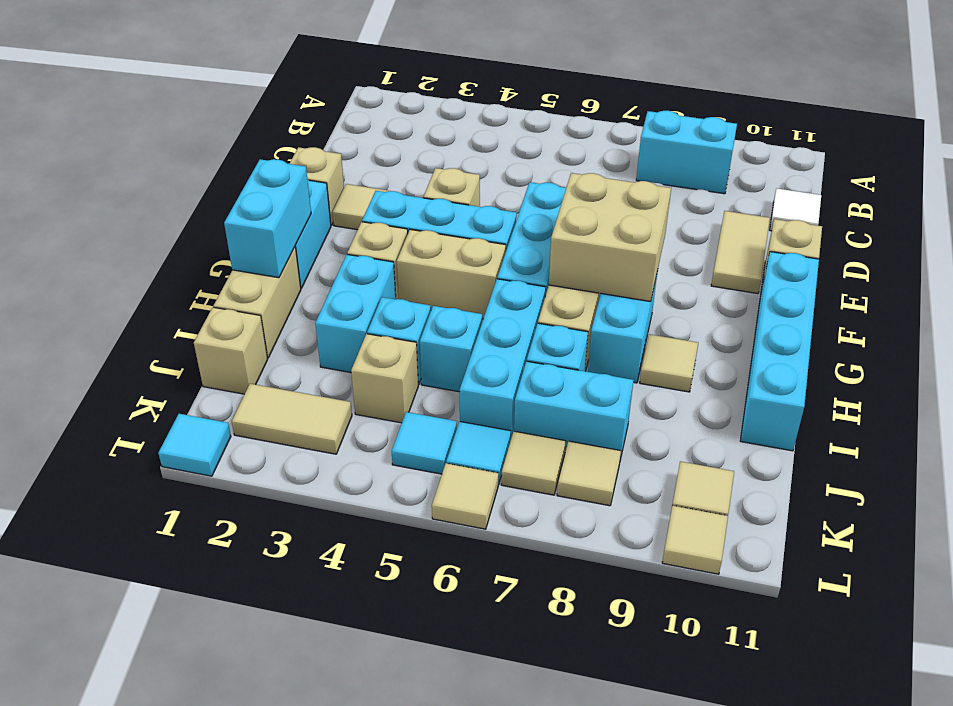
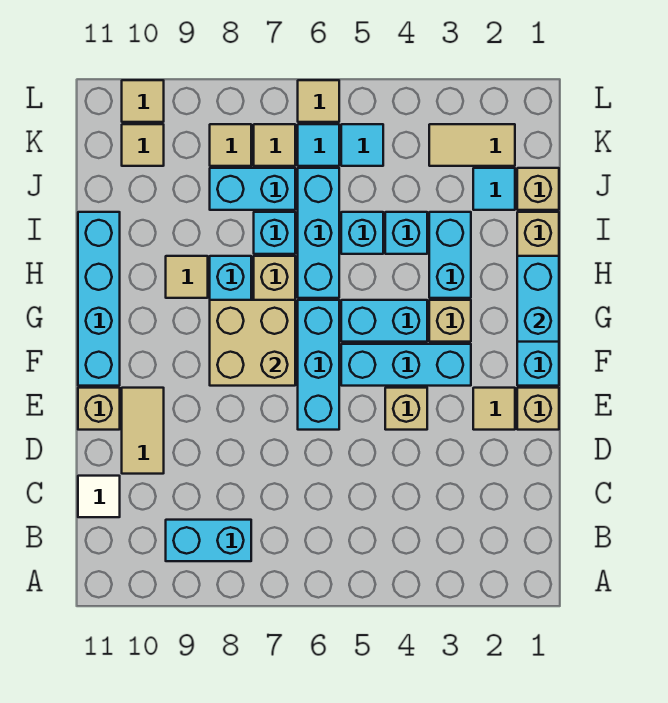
tan 1x2 brick [397,229,506,319] -> cyan 1x2 brick [341,300,427,342]
tan 1x1 brick [351,334,418,423] -> none
cyan 1x1 tile [158,414,231,476] -> cyan 1x1 tile moved to [473,168,515,210]

